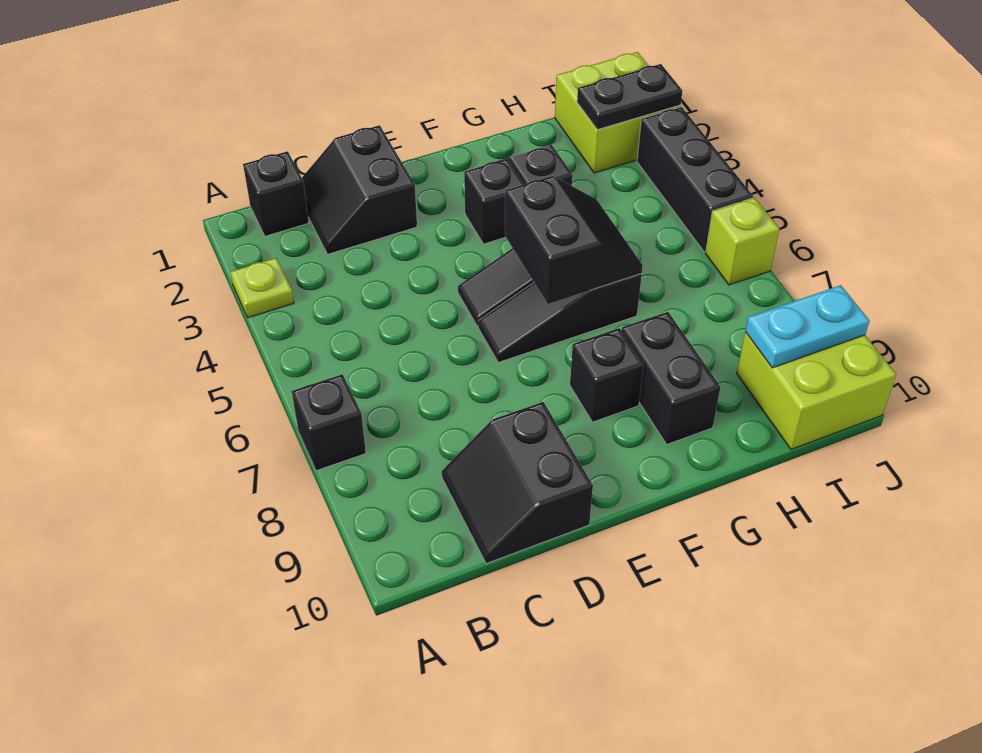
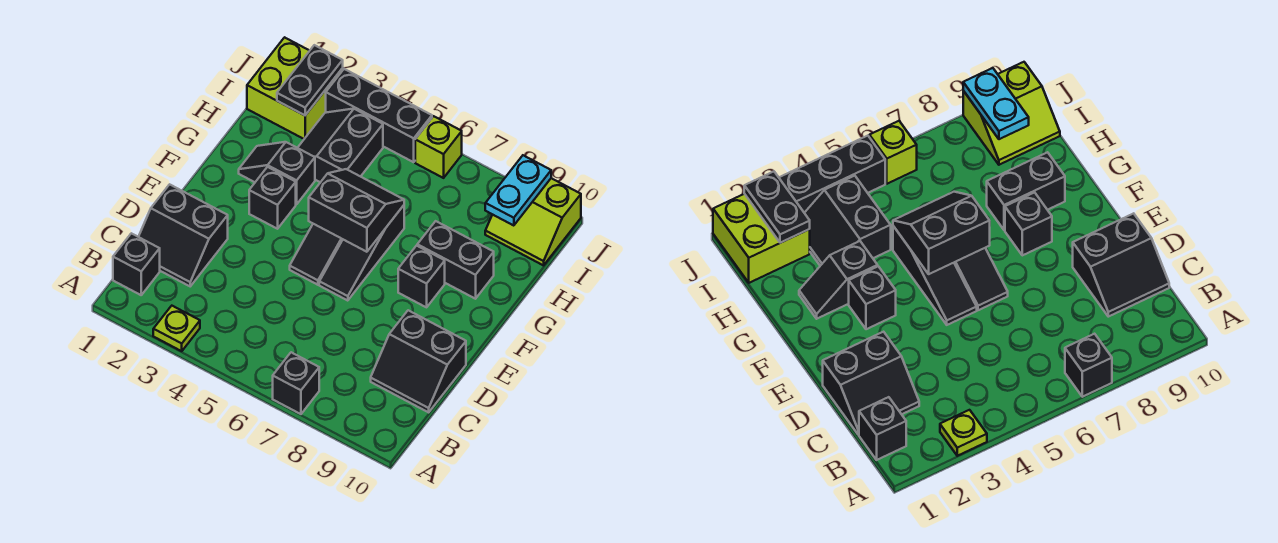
none -> black 2x2 slope [298,109,383,182]
lime 2x2 brick [737,332,896,449] -> lime 2x2 slope [485,178,581,265]

